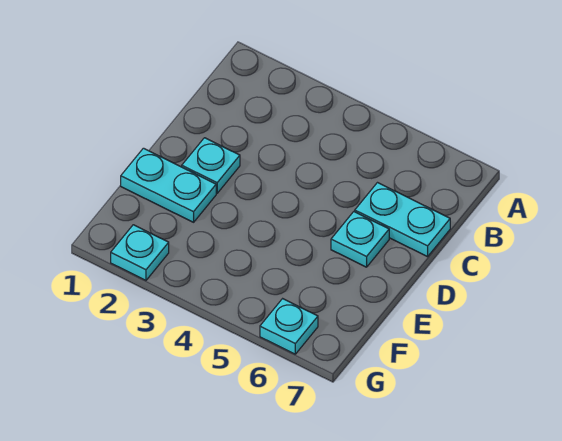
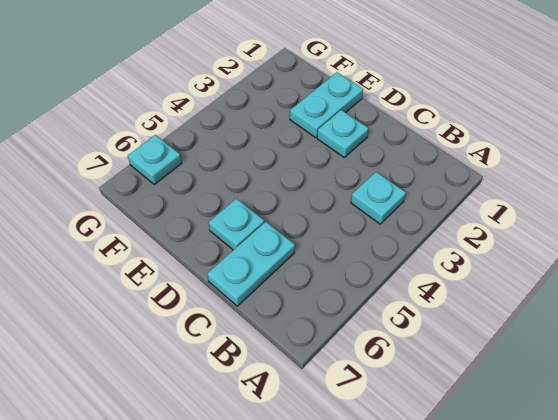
cyan 1x1 plate [111,225,169,280] -> cyan 1x1 plate moved to [351,172,406,224]

